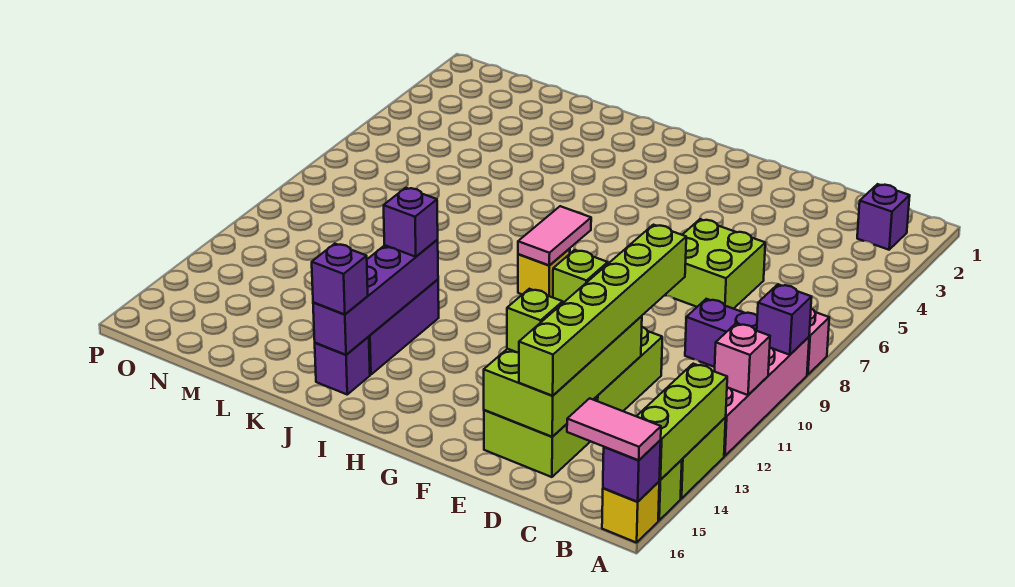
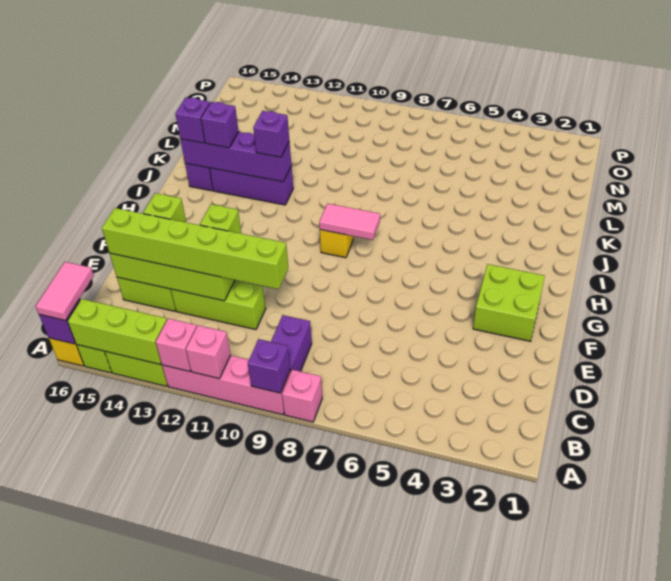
none -> pink 1x1 brick [156,319,197,372]
purple 1x1 brick [857,184,910,250] -> purple 1x1 brick moved to [201,102,239,148]
lime 2x2 brick [665,219,765,309] -> lime 2x2 brick moved to [473,264,545,341]

